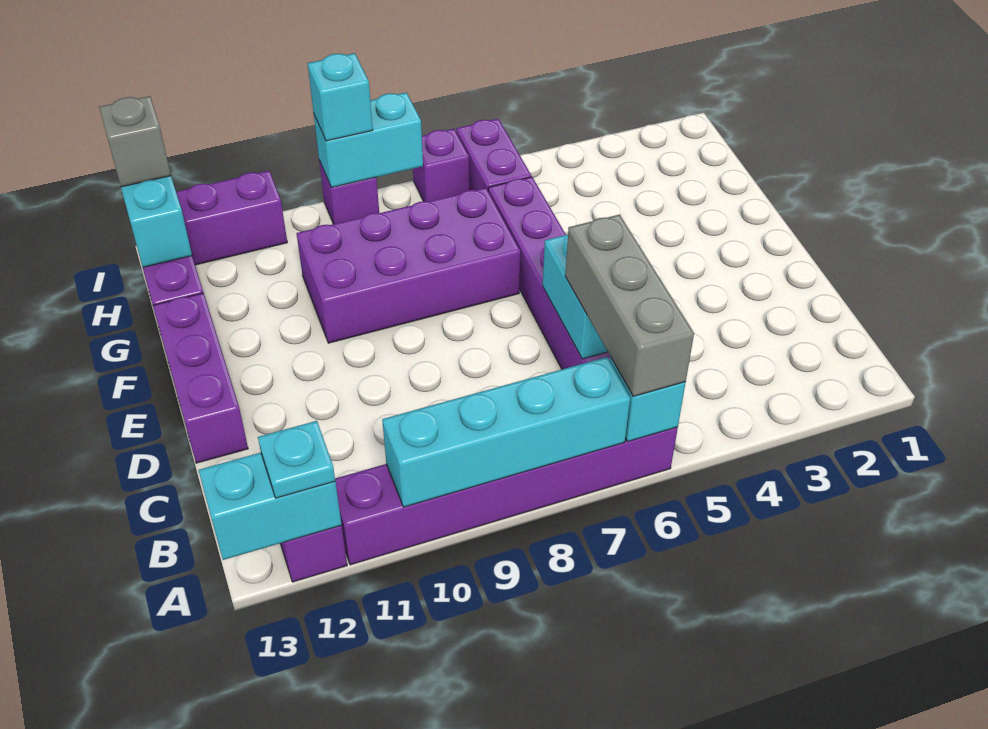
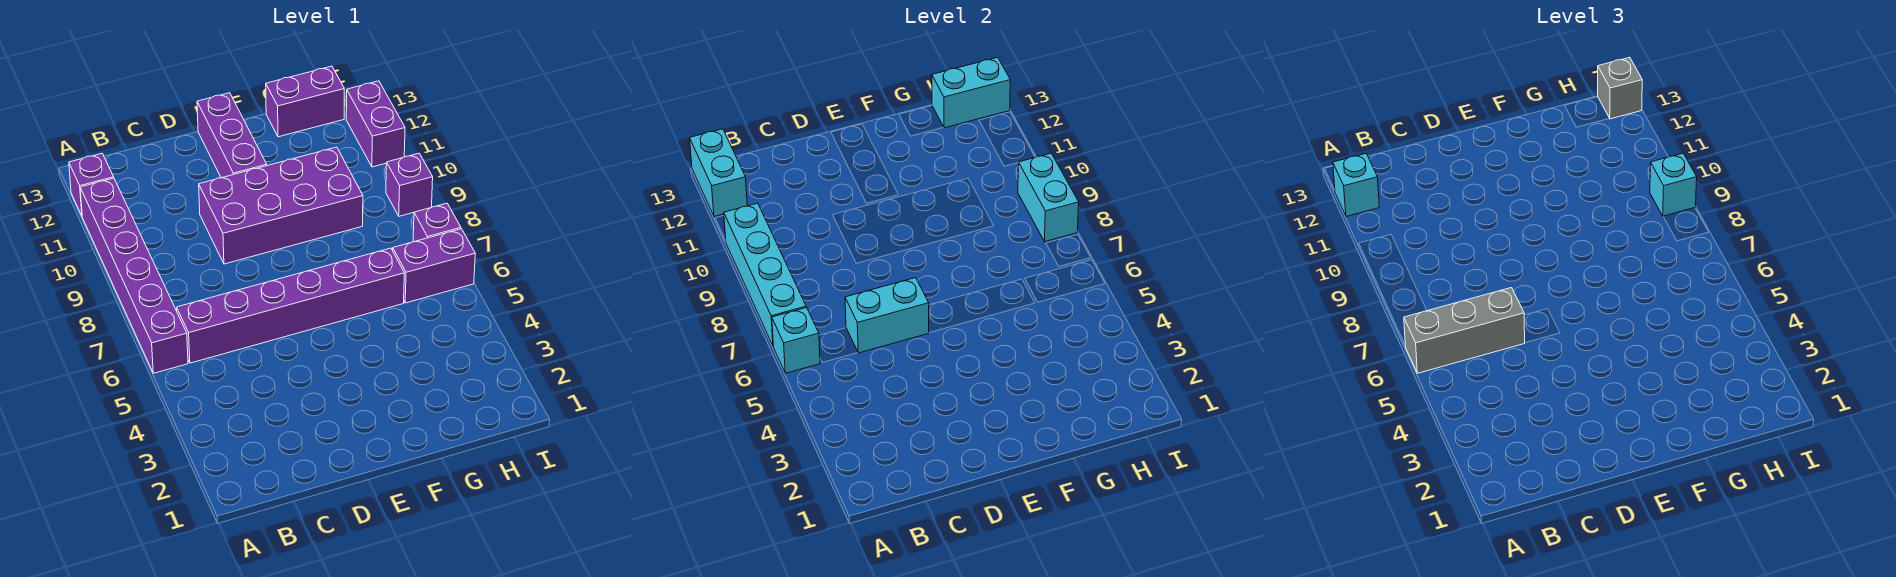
cyan 1x1 plate [258,421,335,498] -> cyan 1x1 brick [1333,154,1379,216]
purple 1x3 brick [153,293,248,463] -> purple 1x3 brick turned to [197,93,267,178]
purple 2x4 brick [296,188,520,343] -> purple 2x4 brick turned to [199,147,363,264]

